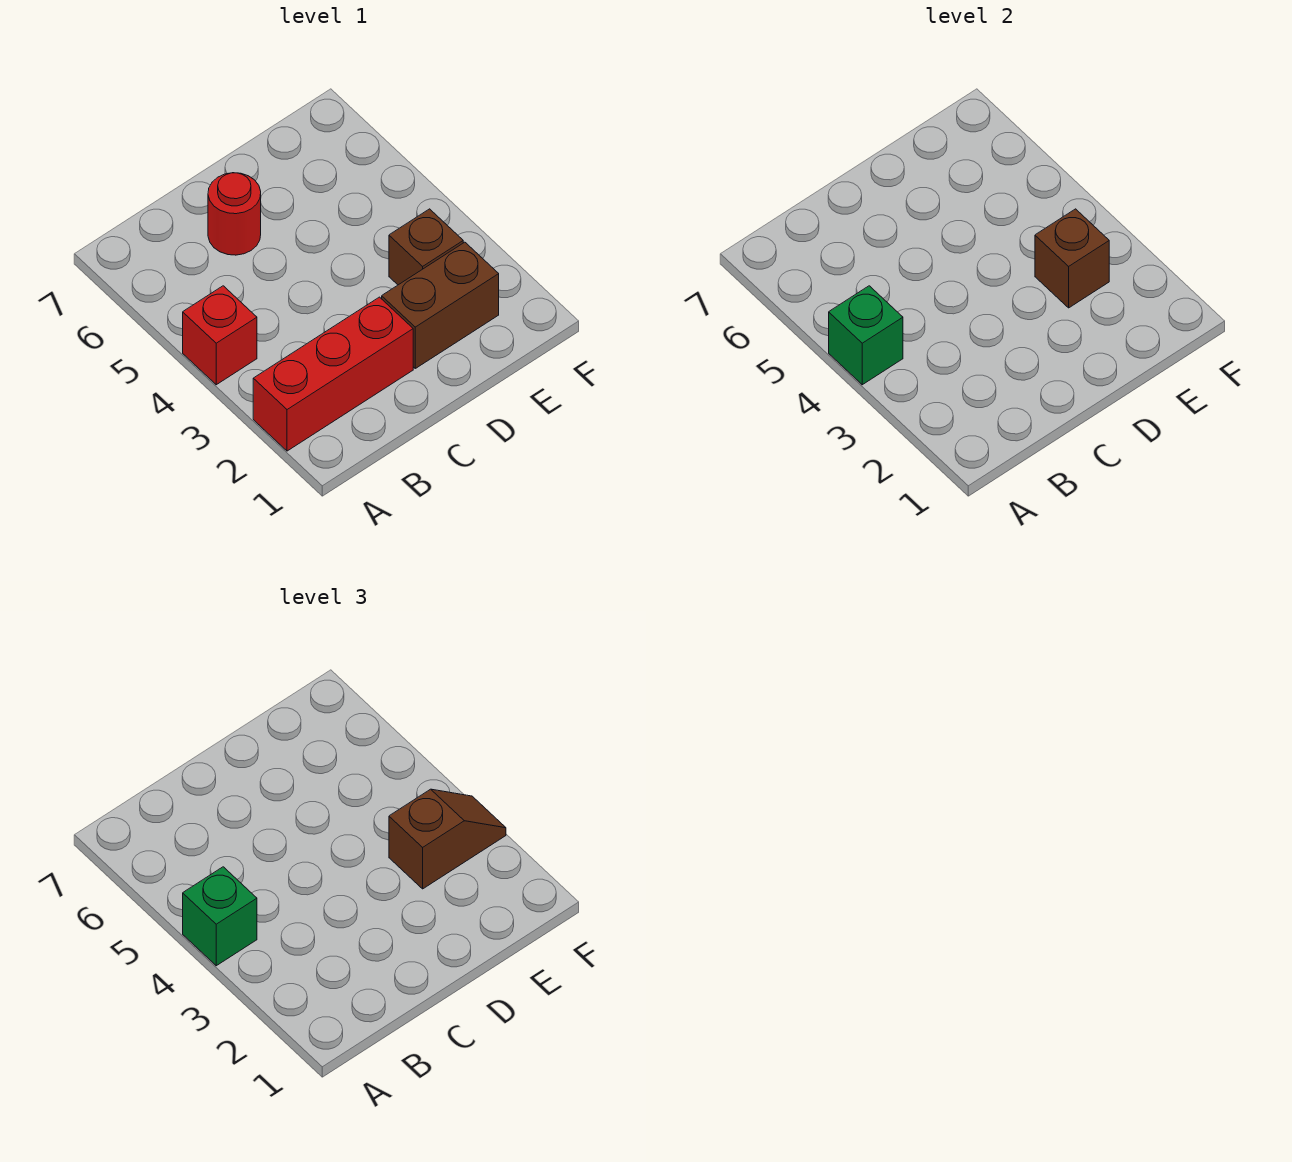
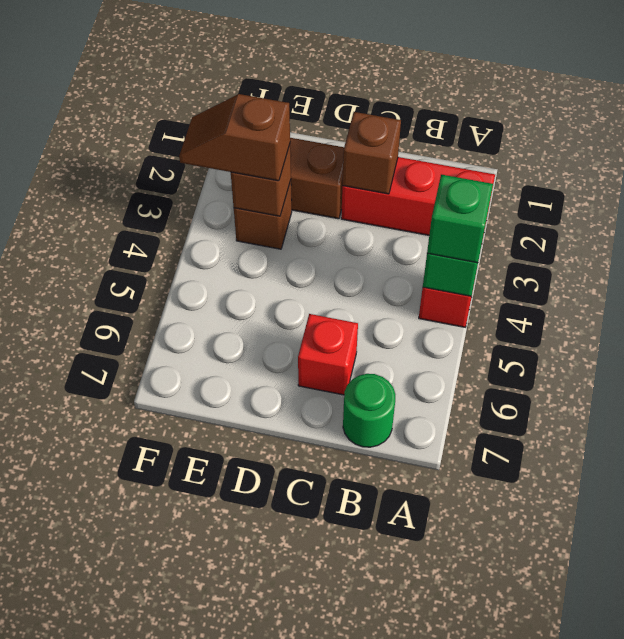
none -> green 1x1 round brick [343,374,395,447]
none -> brown 1x1 brick [342,112,401,194]
red 1x1 round brick [208,173,261,255] -> red 1x1 brick [298,314,358,395]

